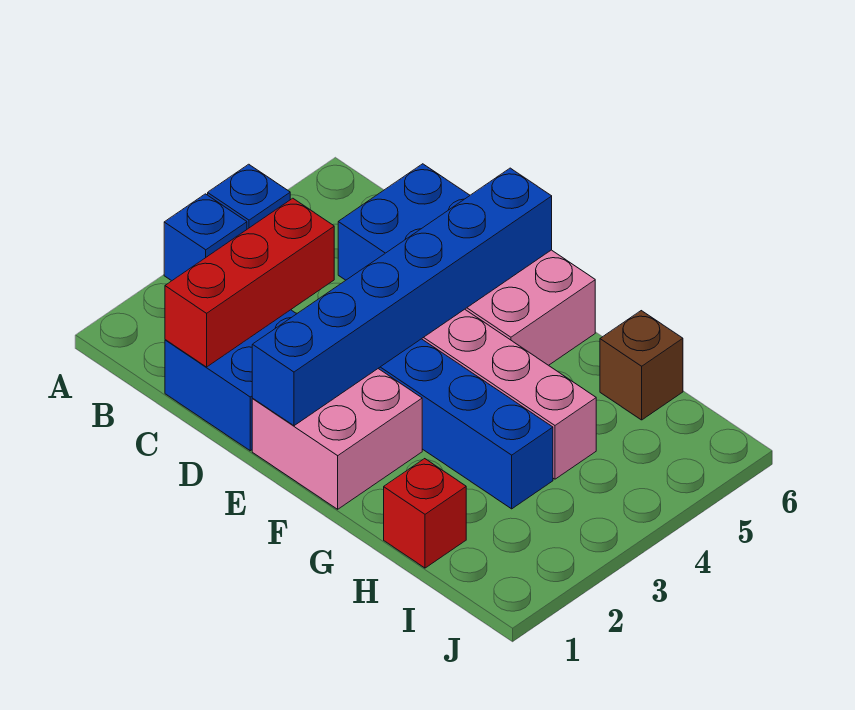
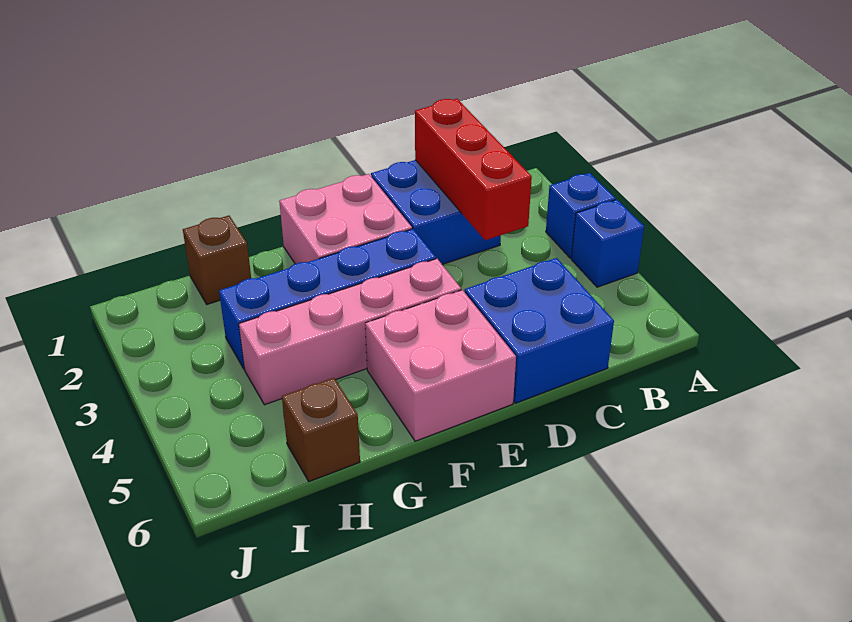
blue 1x6 brick [252,168,552,426] -> none
red 1x1 brick [384,459,466,568] -> brown 1x1 brick [183,216,251,304]

